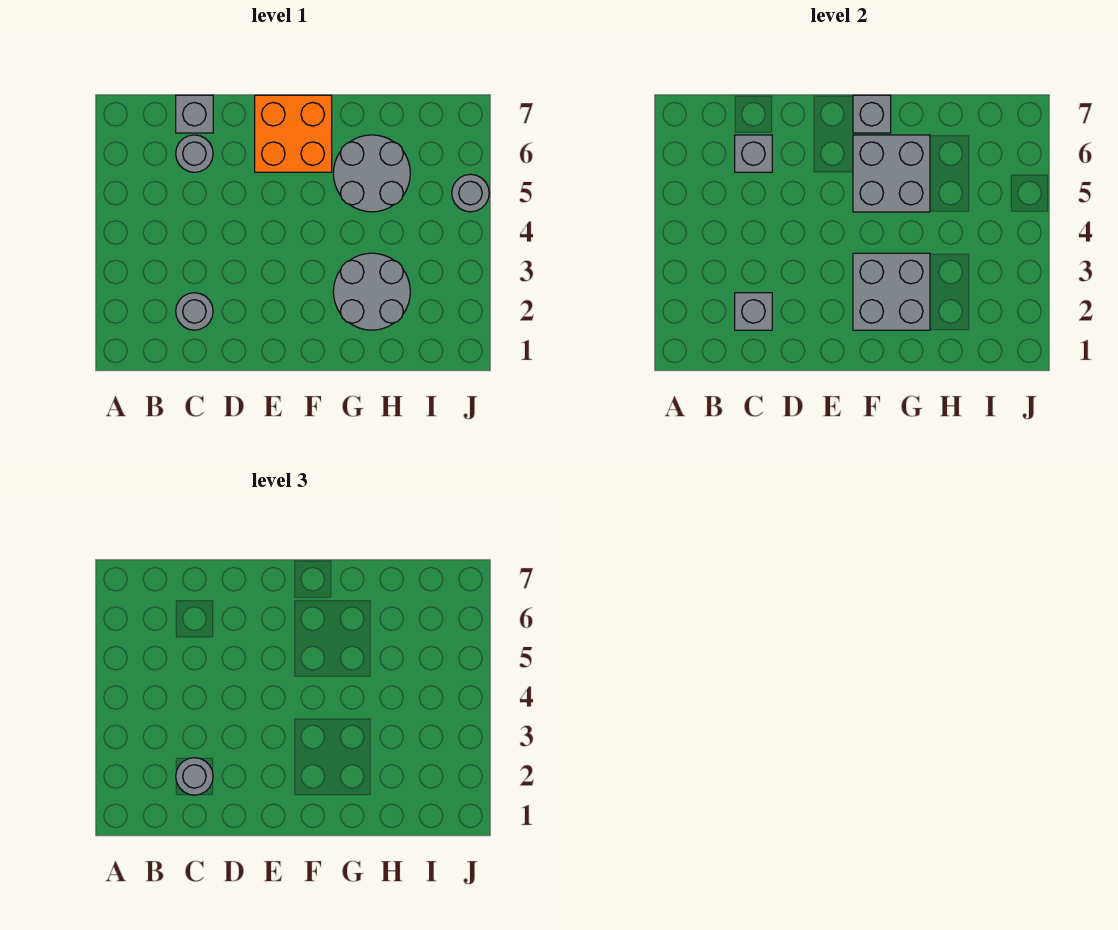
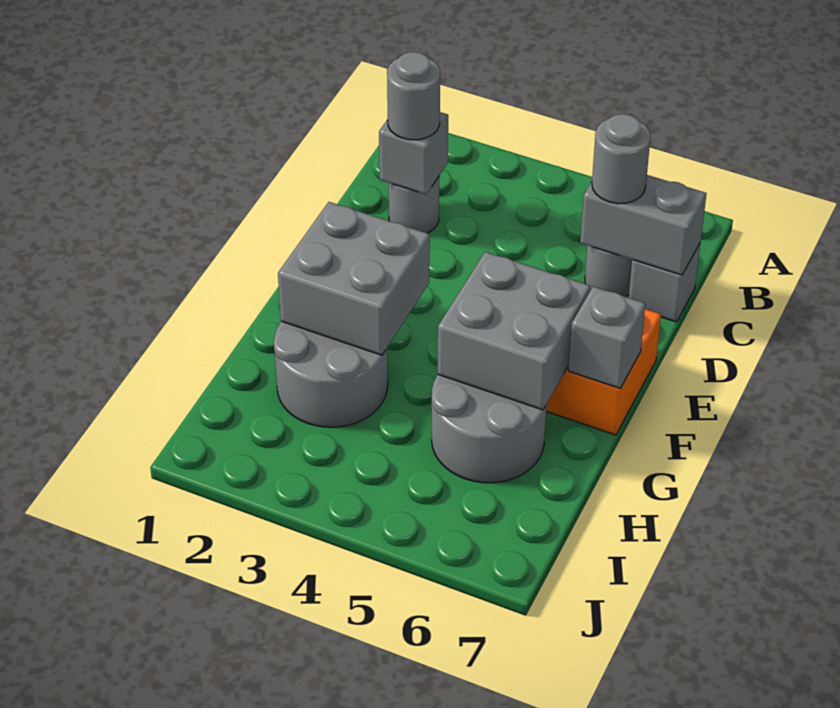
grey 1x1 brick [735,135,772,172] -> grey 1x2 brick [580,175,706,275]
grey 1x1 round brick [452,174,489,212] -> grey 1x1 round brick moved to [592,114,650,204]

